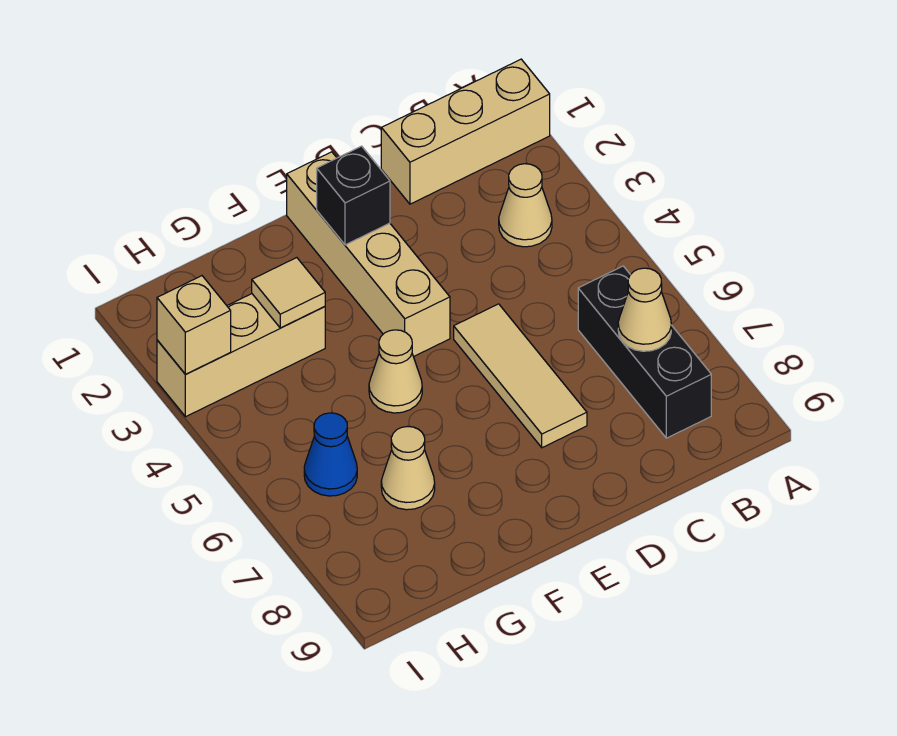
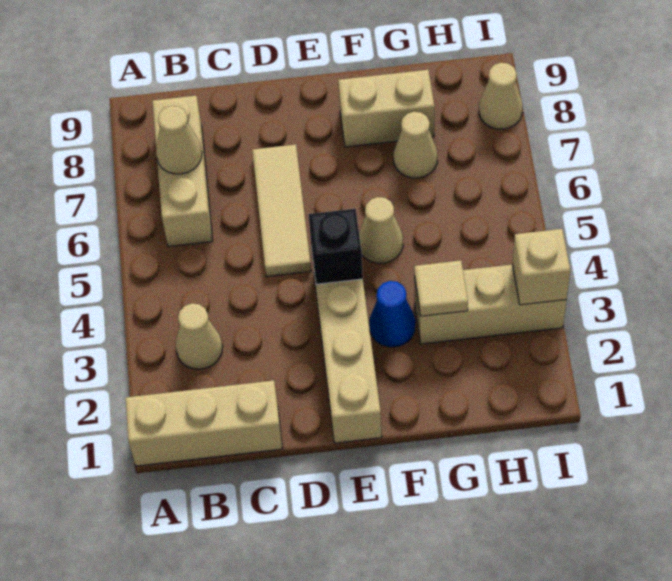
black 1x3 brick [578,266,711,438] -> tan 1x3 brick [152,96,213,247]
black 1x1 brick [317,146,390,245] -> black 1x1 brick moved to [308,209,363,284]
none -> tan 1x2 brick [338,70,434,147]
blue 1x1 cone [304,413,357,496] -> blue 1x1 cone moved to [369,281,415,347]
none -> tan 1x1 cone [479,63,522,129]

